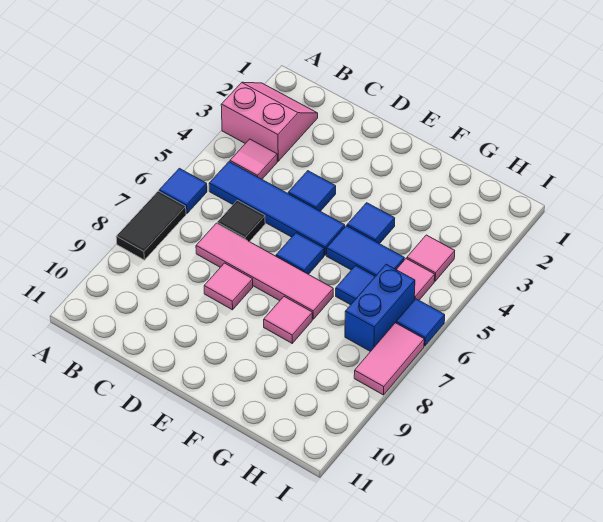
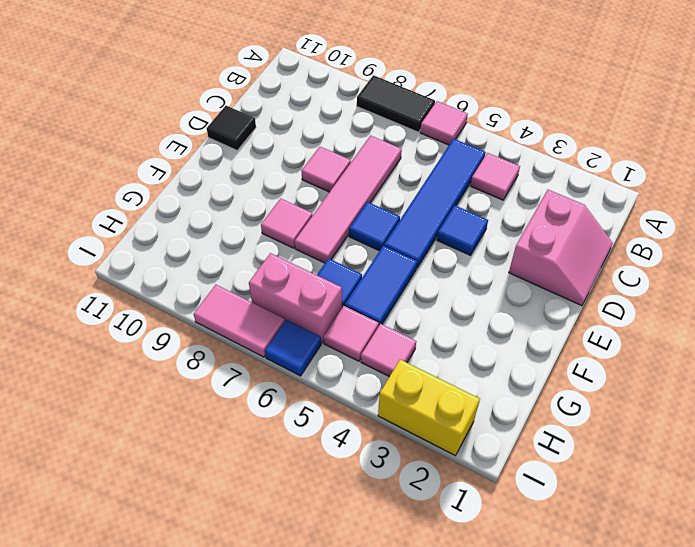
pink 2x2 slope [221,82,318,161] -> pink 2x2 slope moved to [509,190,613,306]
blue 1x1 tile [159,168,207,214] -> pink 1x1 tile [420,101,468,145]
black 1x1 tile [217,200,265,242] -> black 1x1 tile moved to [207,106,256,150]
blue 1x1 tile [347,203,395,244] -> none
blue 1x2 brick [345,264,415,352] -> pink 1x2 brick [249,253,342,343]
none -> yellow 1x2 brick [378,359,480,456]

